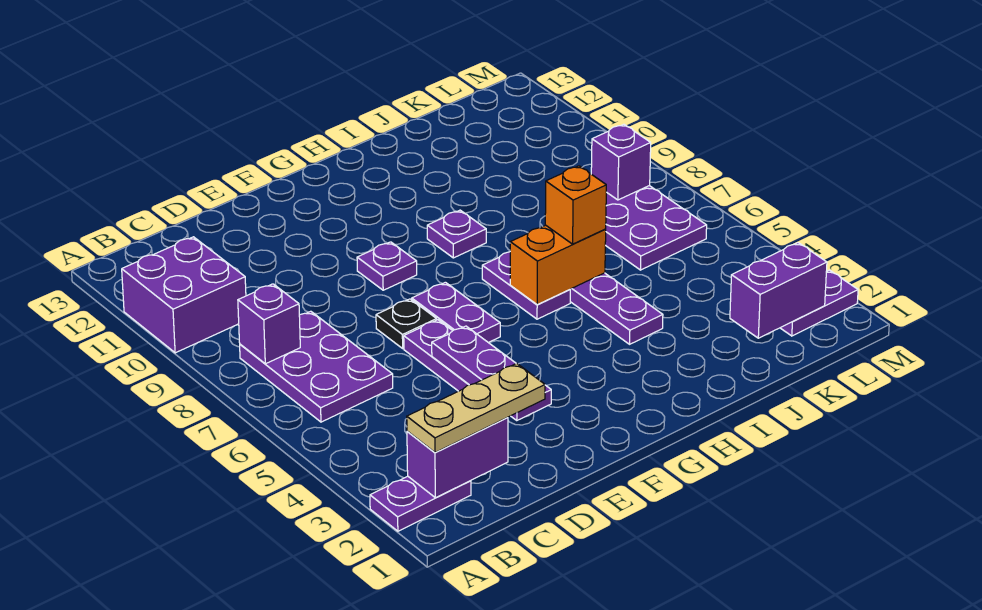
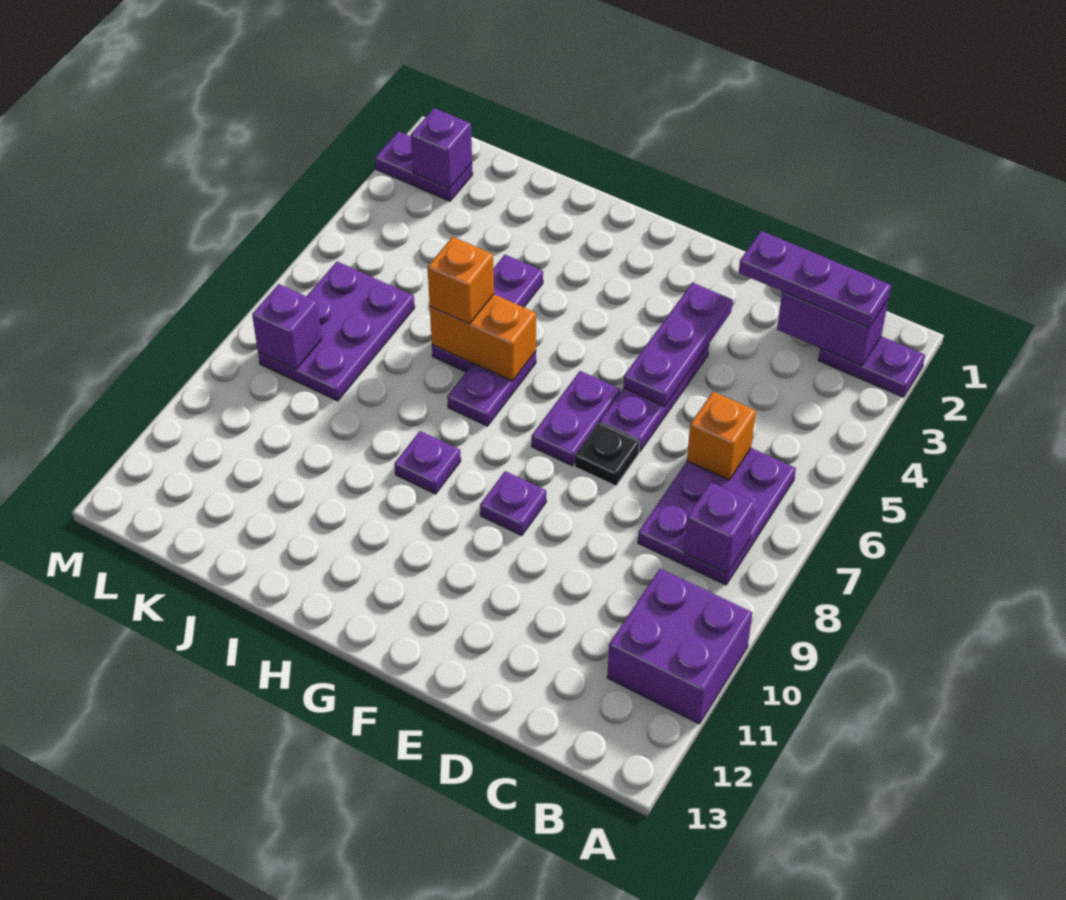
tan 1x3 plate [407,363,545,452] -> purple 1x3 plate [739,231,891,328]
none -> orange 1x1 brick [687,392,756,480]
purple 1x2 brick [730,243,827,338] -> purple 1x1 brick [411,108,472,189]

